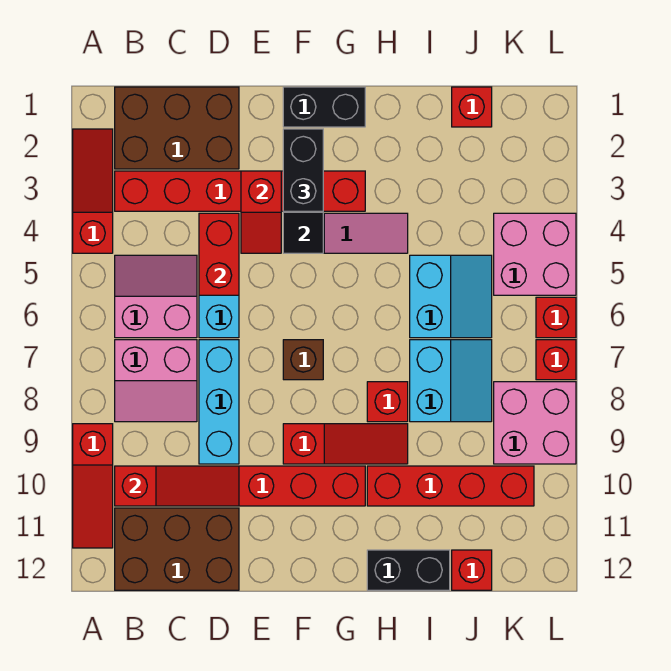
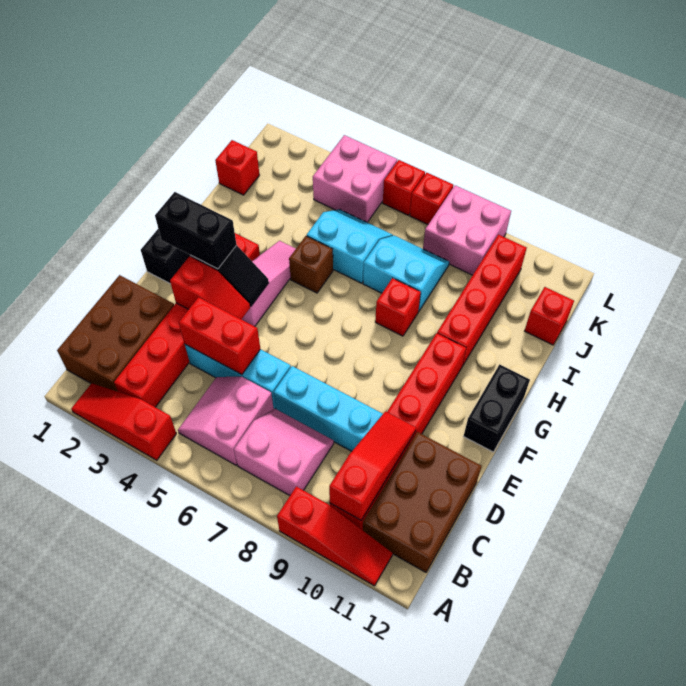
pink 2x2 slope [115,340,197,422] -> pink 2x2 slope turned to [234,409,334,496]
brown 1x1 brick [283,340,323,380] -> brown 1x1 brick moved to [289,236,333,293]
red 1x3 slope [283,424,408,464] -> none
black 1x2 brick [367,550,450,590] -> black 1x2 brick moved to [464,364,530,452]

